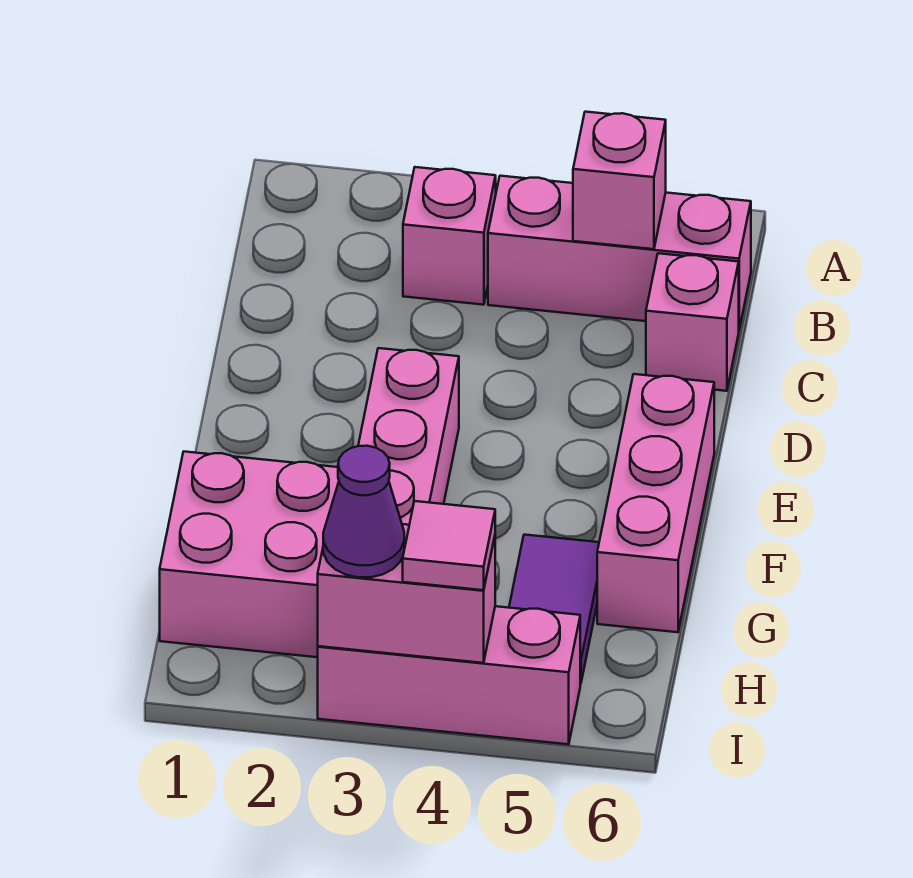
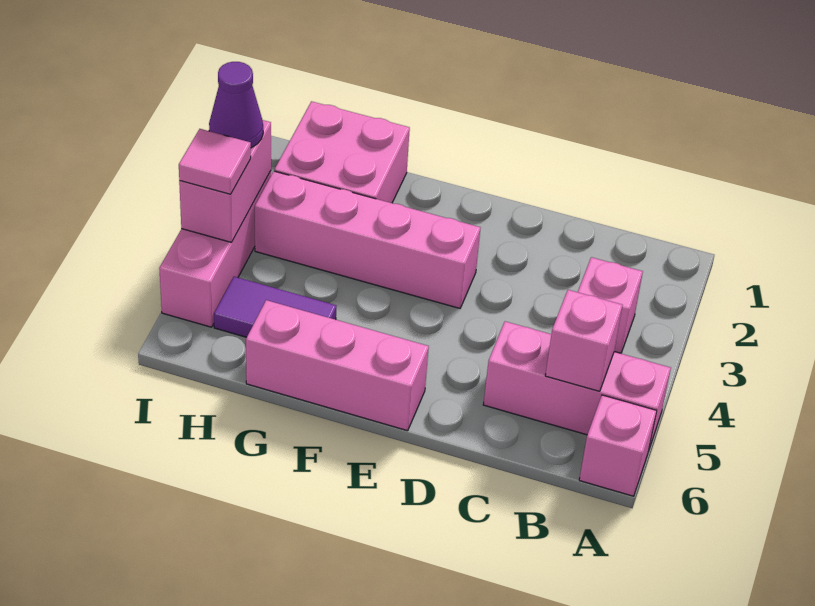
pink 1x3 brick [488,176,751,329] -> pink 1x3 brick turned to [483,321,671,449]
pink 1x1 brick [646,253,739,391] -> pink 1x1 brick moved to [579,395,657,496]

